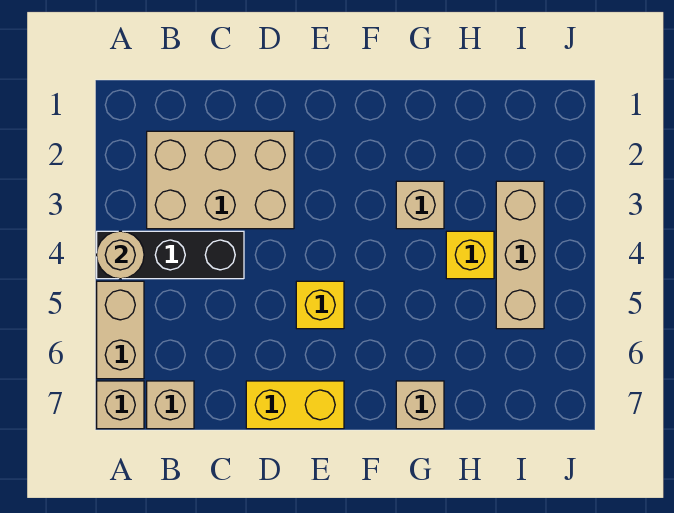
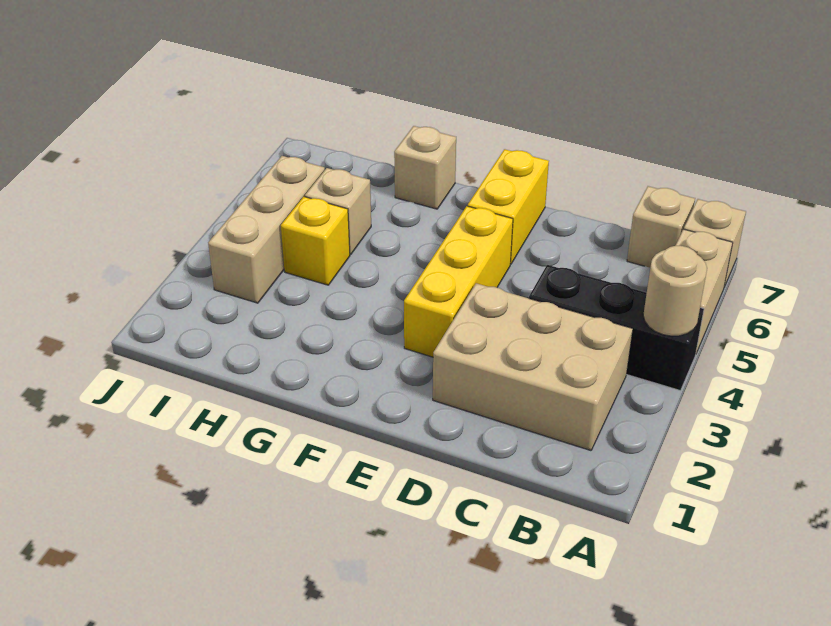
yellow 1x2 brick [246,381,344,429] -> yellow 1x2 brick turned to [468,149,549,264]
yellow 1x1 brick [296,281,344,329] -> yellow 1x3 brick [404,206,513,357]
tan 1x1 brick [396,181,444,229] -> tan 1x1 brick moved to [305,168,371,254]

